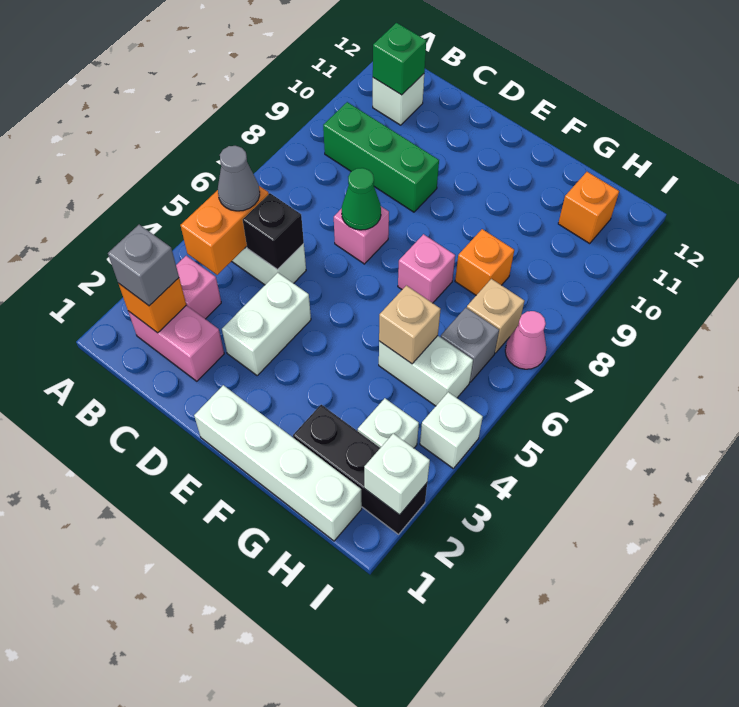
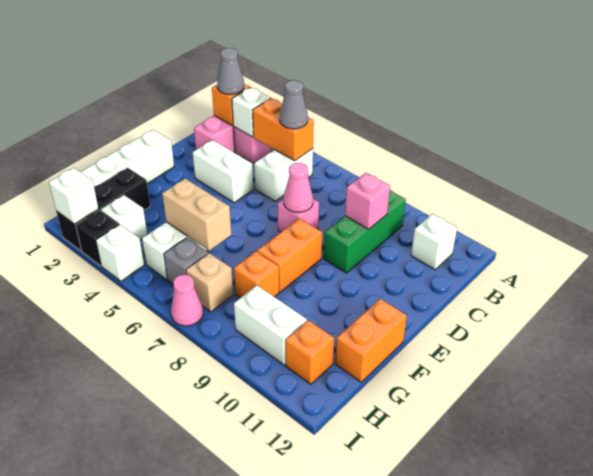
grey 1x1 brick [108,225,179,306] -> grey 1x1 cone [217,48,244,94]
none -> white 1x1 brick [232,87,270,137]
green 1x1 brick [373,23,426,95] -> none
black 1x1 brick [243,193,304,269] -> black 1x1 brick moved to [76,210,119,266]
green 1x1 cone [342,168,381,230] -> pink 1x1 cone [284,163,313,212]
none -> orange 1x2 brick [257,218,322,292]
pink 1x1 brick [398,234,455,303] -> pink 1x1 brick moved to [345,173,390,229]
none -> orange 1x2 brick [335,299,407,382]
tan 1x1 brick [379,285,441,364] -> tan 1x2 brick [162,178,231,251]
none -> white 1x2 brick [234,285,307,365]

